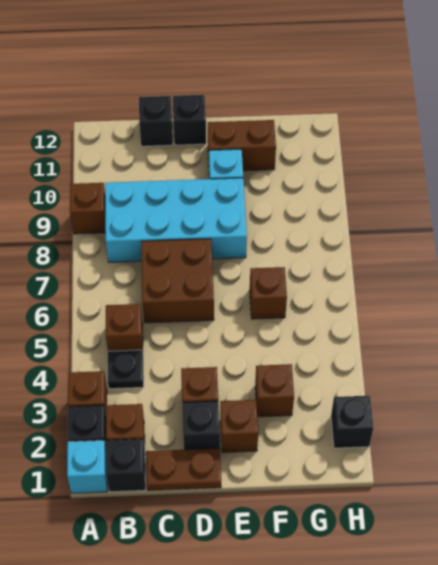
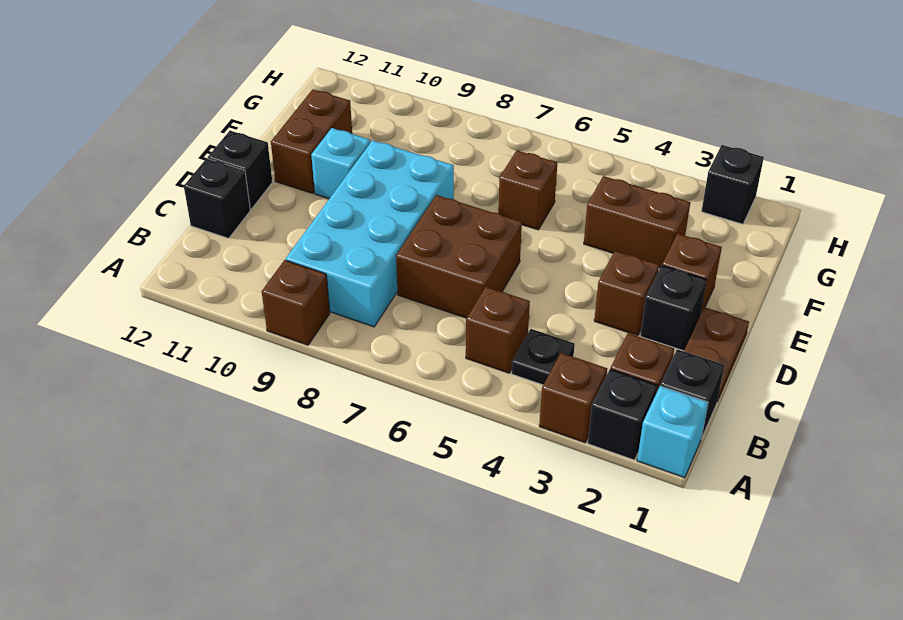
brown 1x1 brick [255,364,294,417] -> brown 1x2 brick [584,176,690,268]

